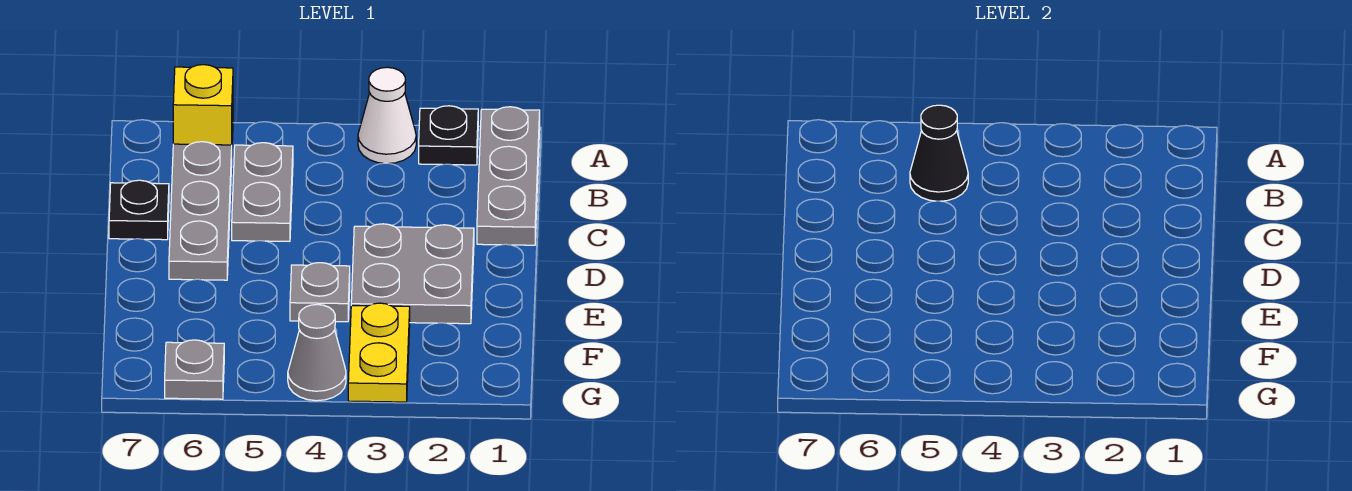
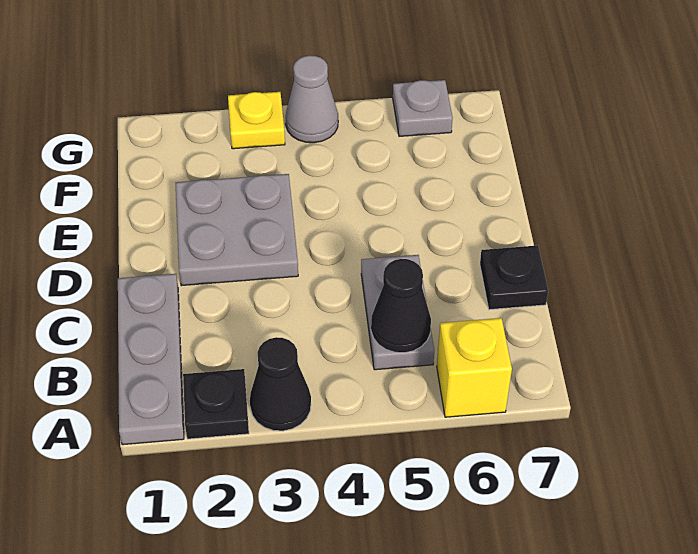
white 1x1 cone [358,67,416,163] -> black 1x1 cone [250,337,311,431]
grey 1x3 plate [169,142,232,280] -> none
grey 1x1 plate [290,263,350,322] -> none
yellow 1x2 plate [348,303,410,402] -> yellow 1x1 plate [228,92,285,149]

